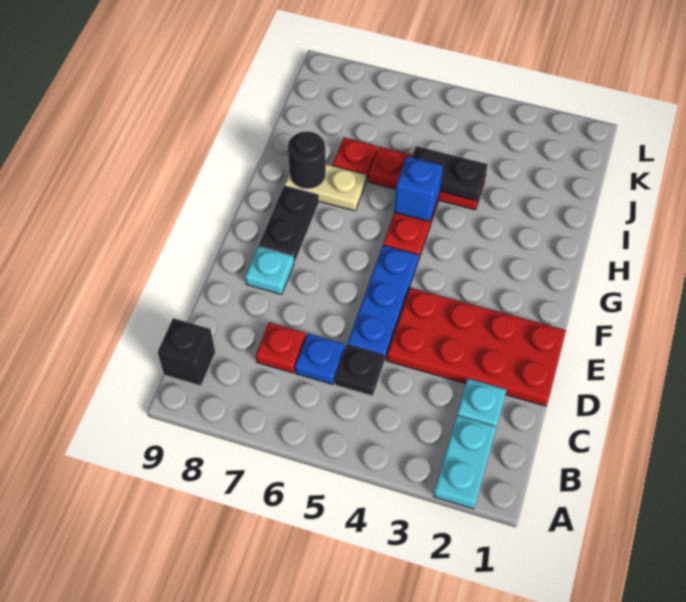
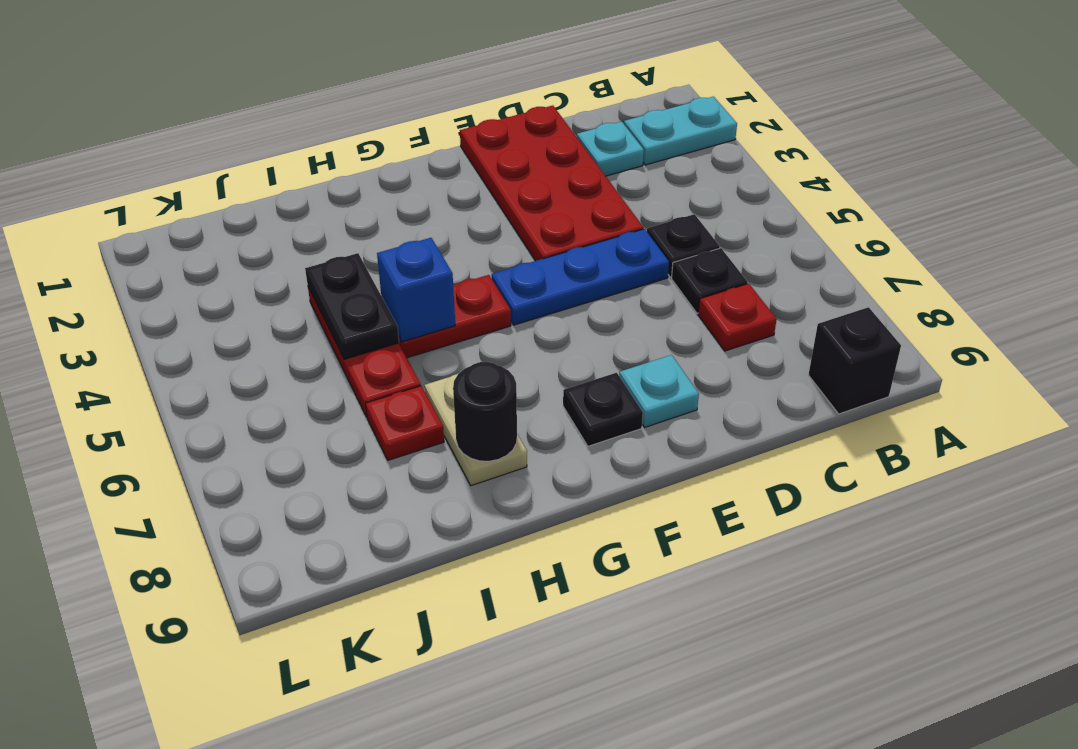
blue 1x1 plate [295,333,345,385] -> black 1x1 plate [672,248,747,313]
black 1x2 plate [259,185,319,262] -> black 1x1 plate [563,373,643,446]

